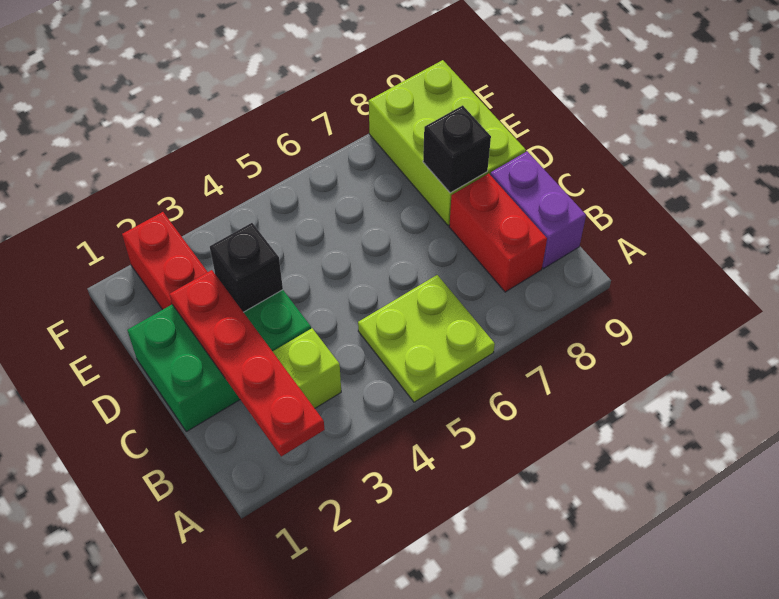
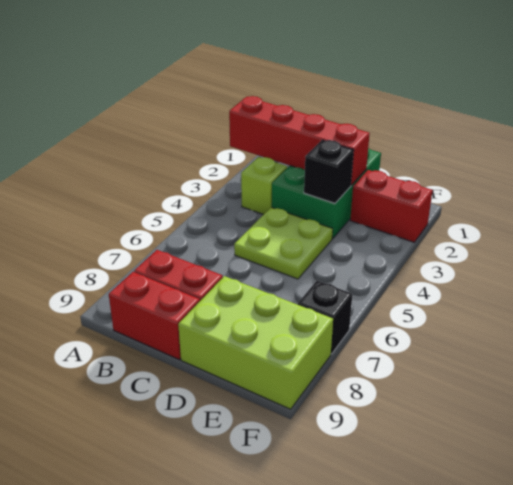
red 1x4 plate [170,270,325,457] -> red 1x4 brick [229,96,370,185]
lime 2x2 plate [358,275,495,402] -> lime 2x2 plate moved to [234,207,333,279]
purple 1x2 brick [490,151,586,268] -> red 1x2 brick [109,272,200,359]
black 1x1 brick [423,105,491,193] -> black 1x1 brick moved to [298,281,352,354]

